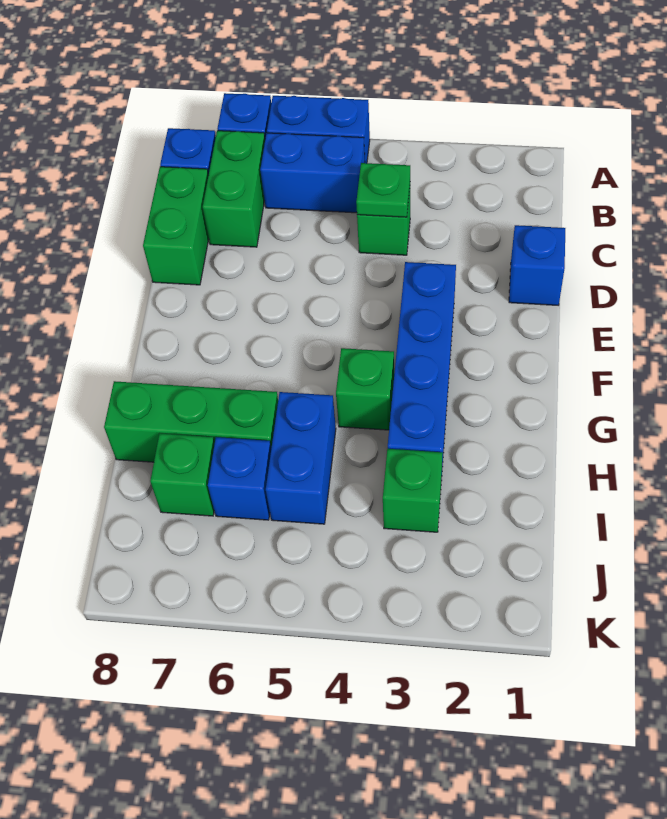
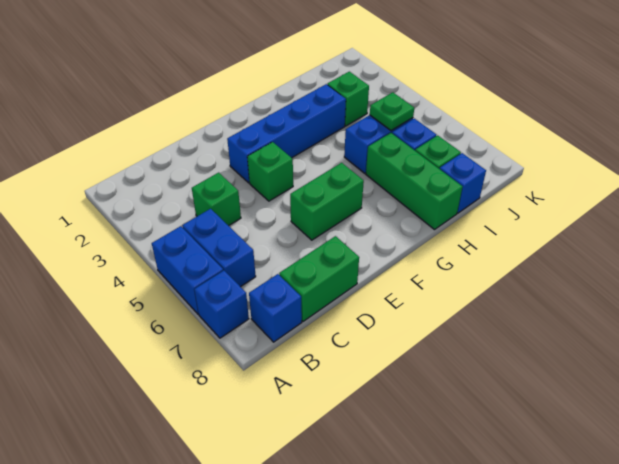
green 1x2 brick [203,131,265,247] -> green 1x2 brick moved to [290,163,364,240]
green 1x1 plate [356,163,410,217] -> green 1x1 plate moved to [370,92,414,131]
blue 1x1 brick [509,225,565,305] -> blue 1x1 brick moved to [440,153,486,213]
green 1x1 brick [336,348,394,430] -> green 1x1 brick moved to [247,142,293,201]

